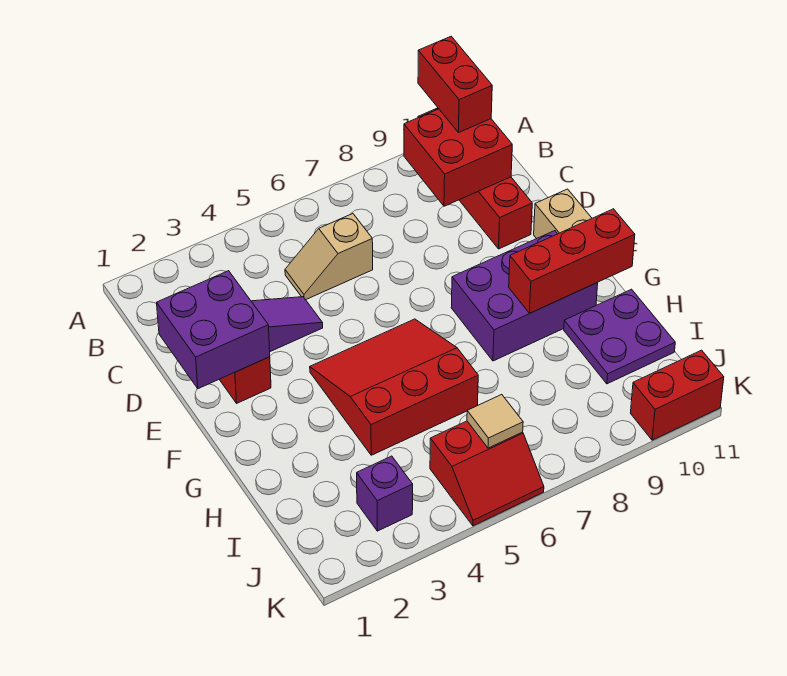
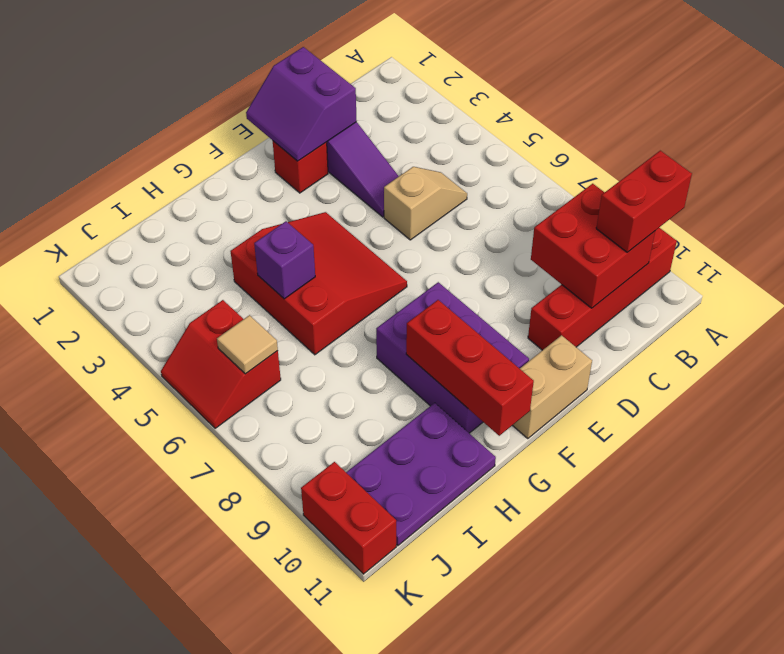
tan 1x2 slope [285,214,373,300] -> tan 1x2 slope turned to [384,167,467,240]
purple 2x2 brick [157,271,270,389] -> purple 2x2 slope [246,47,357,161]
purple 2x2 plate [564,289,675,384] -> purple 2x3 plate [346,403,496,546]
purple 1x1 brick [357,456,413,531] -> purple 1x1 brick moved to [254,221,315,299]

